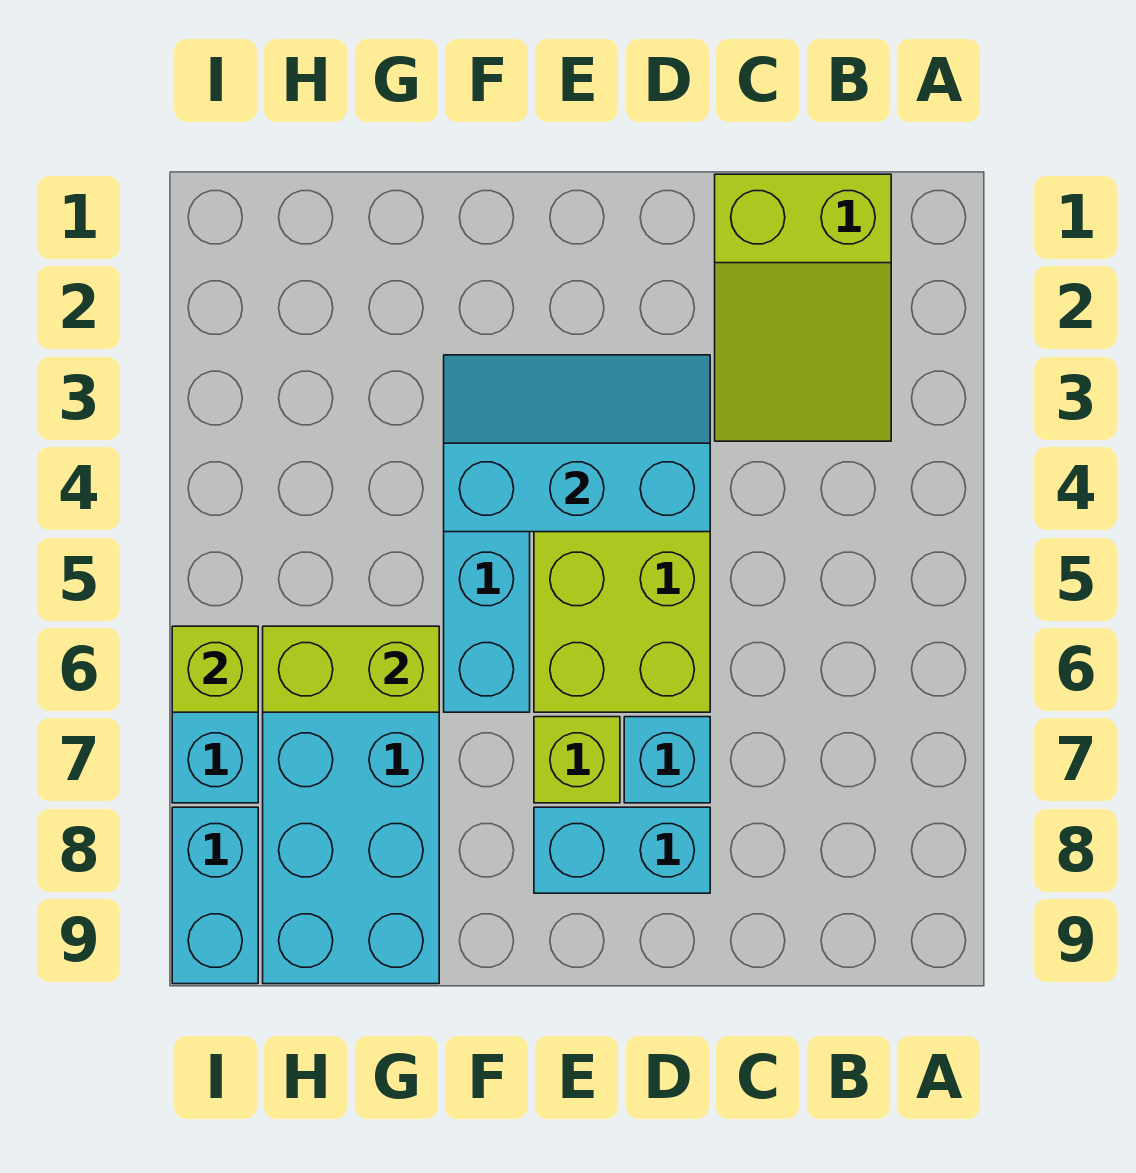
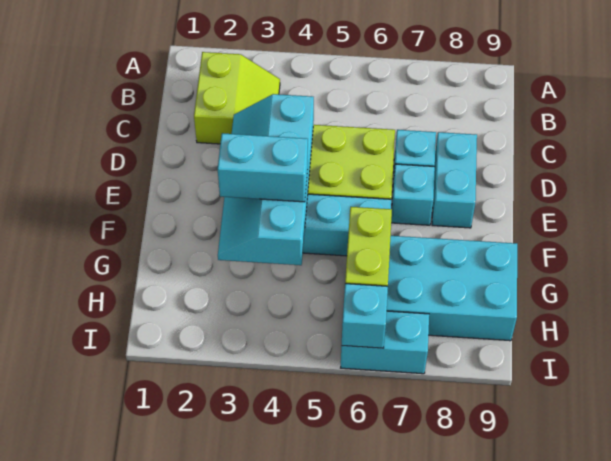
lime 2x3 slope [715,174,891,441] -> lime 2x2 slope [194,52,280,144]
cyan 2x3 slope [444,355,710,532] -> cyan 2x4 slope [218,94,314,265]
lime 1x1 brick [534,717,620,803] -> cyan 1x1 brick [391,164,435,225]
lime 1x1 brick [172,626,258,712] -> cyan 1x1 brick [342,284,388,348]
cyan 1x2 brick [172,807,258,984] -> cyan 1x2 brick moved to [218,133,308,202]

